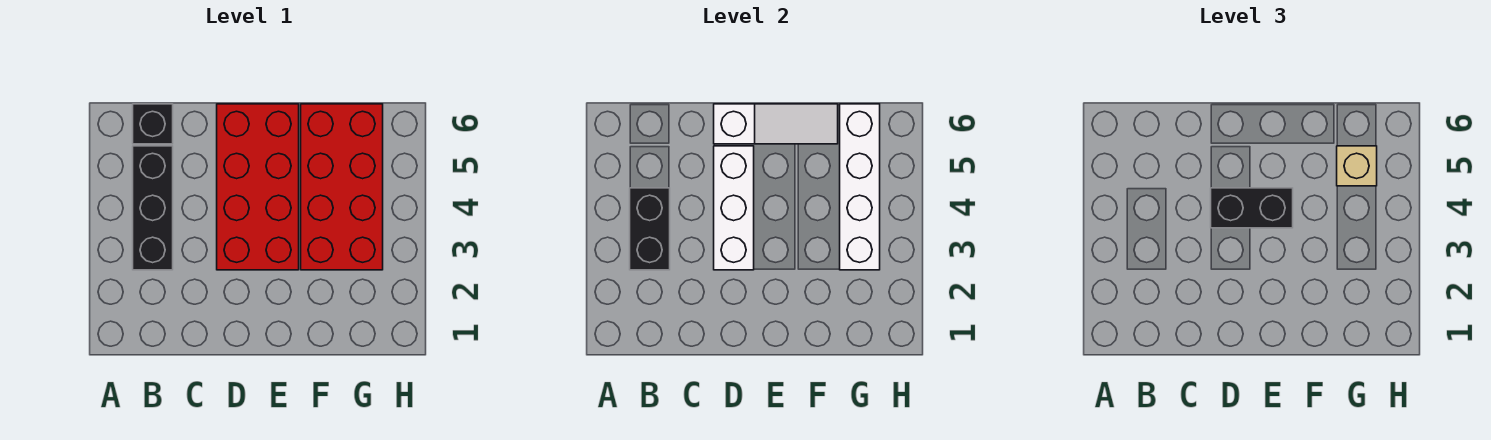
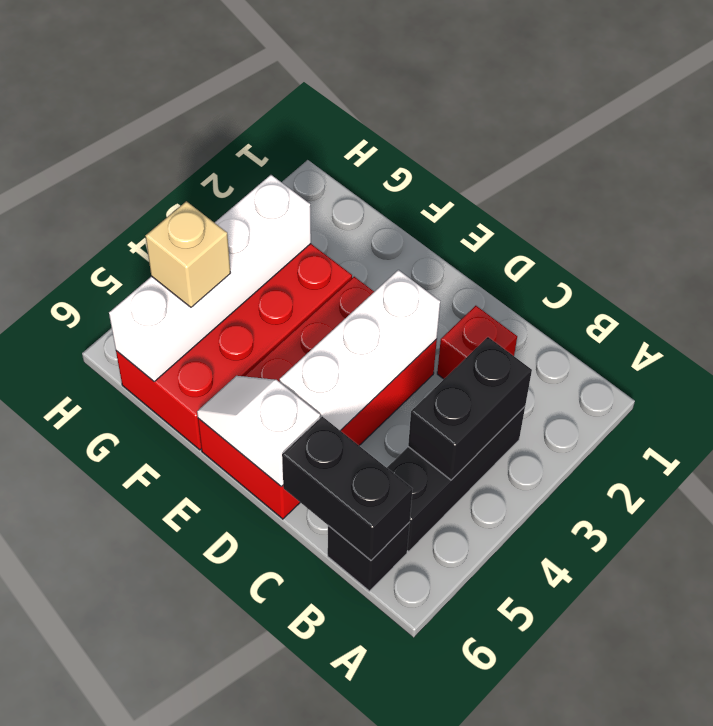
none -> red 1x1 brick [437,306,517,379]
black 1x2 brick [1211,188,1293,228] -> black 1x2 brick moved to [282,416,412,560]
white 1x3 slope [714,104,838,144] -> white 1x2 slope [197,376,320,487]

